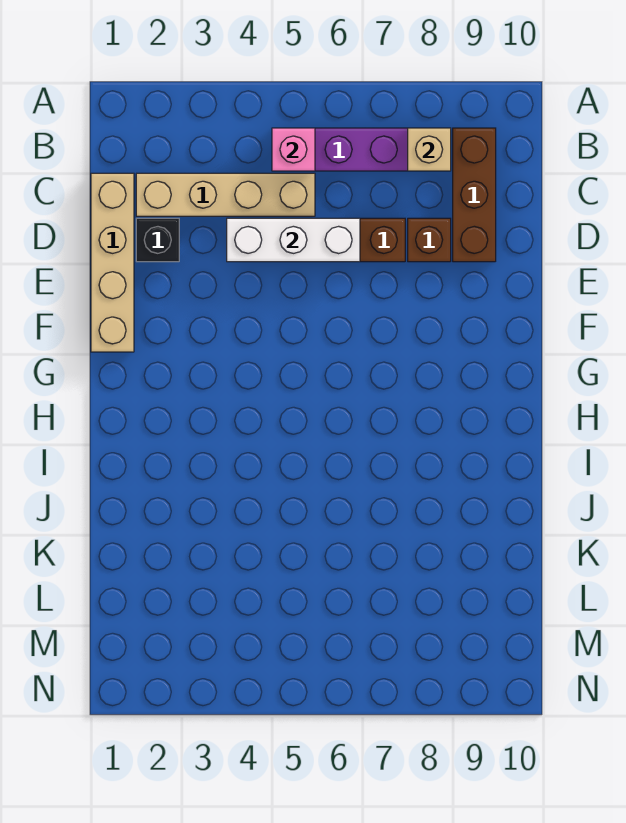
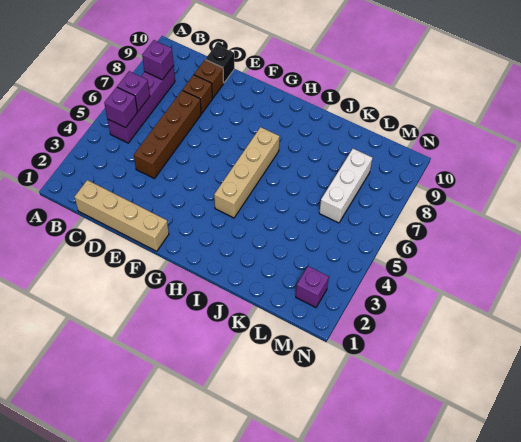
pink 1x1 brick [272,128,315,171] -> purple 1x1 brick [104,87,138,128]
none -> purple 1x1 brick [117,71,150,111]
tan 1x1 brick [408,128,451,171] -> purple 1x1 brick [142,40,174,80]
brown 1x3 brick [453,128,496,262] -> brown 1x1 brick [194,60,224,98]
tan 1x4 brick [136,173,315,216] -> tan 1x4 brick moved to [214,127,280,218]
black 1x1 brick [136,218,179,262] -> black 1x1 brick moved to [206,45,234,83]
white 1x3 brick [227,218,360,262] -> white 1x3 brick moved to [319,149,373,223]
none -> purple 1x1 brick [296,266,329,308]

